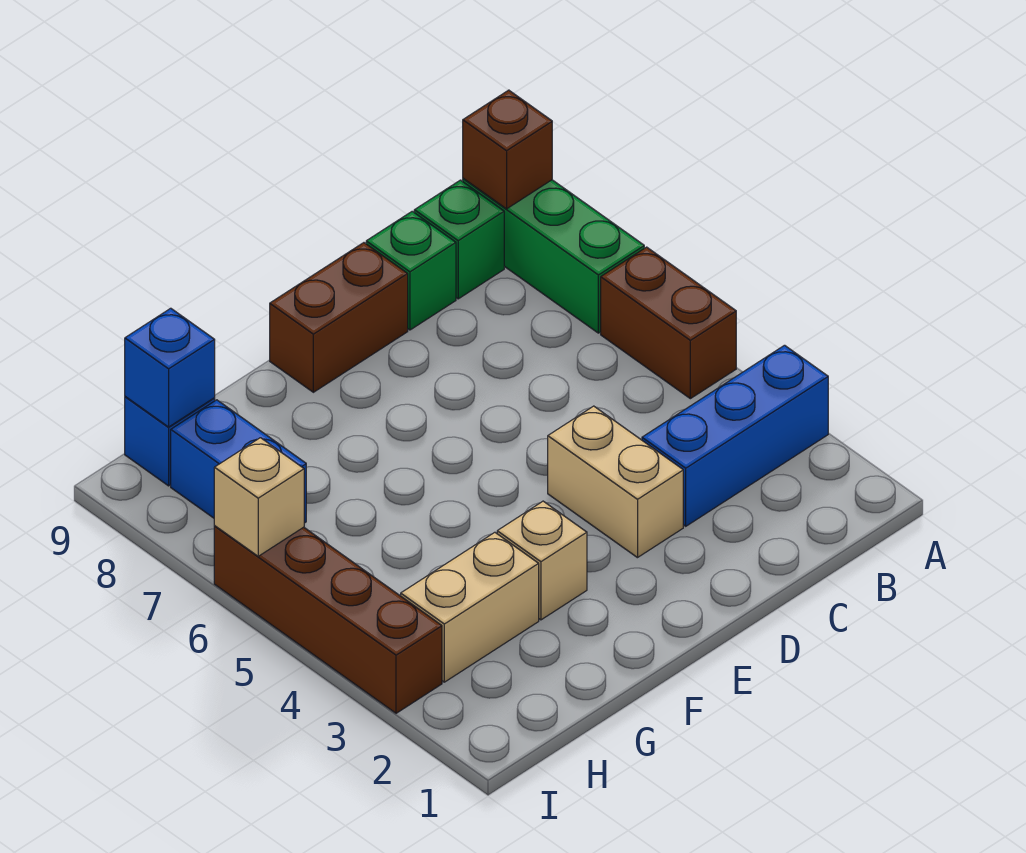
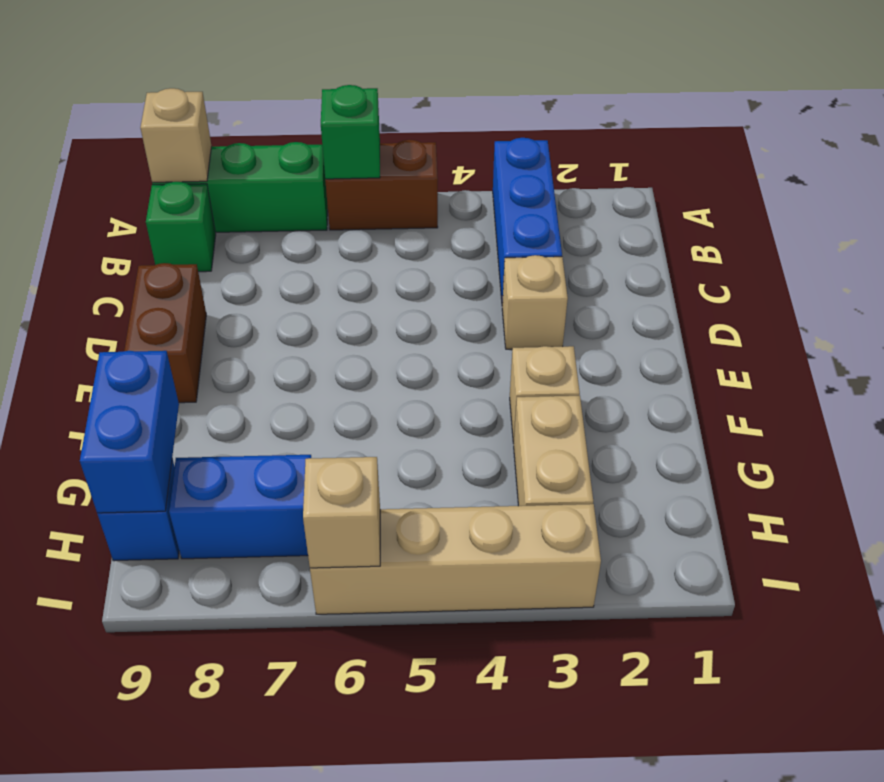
brown 1x1 brick [463,90,552,209] -> tan 1x1 brick [140,88,212,182]
green 1x1 brick [366,211,456,330] -> green 1x1 brick moved to [321,85,380,179]
tan 1x2 brick [548,406,683,558] -> tan 1x1 brick [502,255,568,349]
blue 1x1 brick [125,308,215,427] -> blue 1x2 brick [80,351,179,513]
brown 1x4 brick [214,526,442,713] -> tan 1x4 brick [310,504,601,614]

